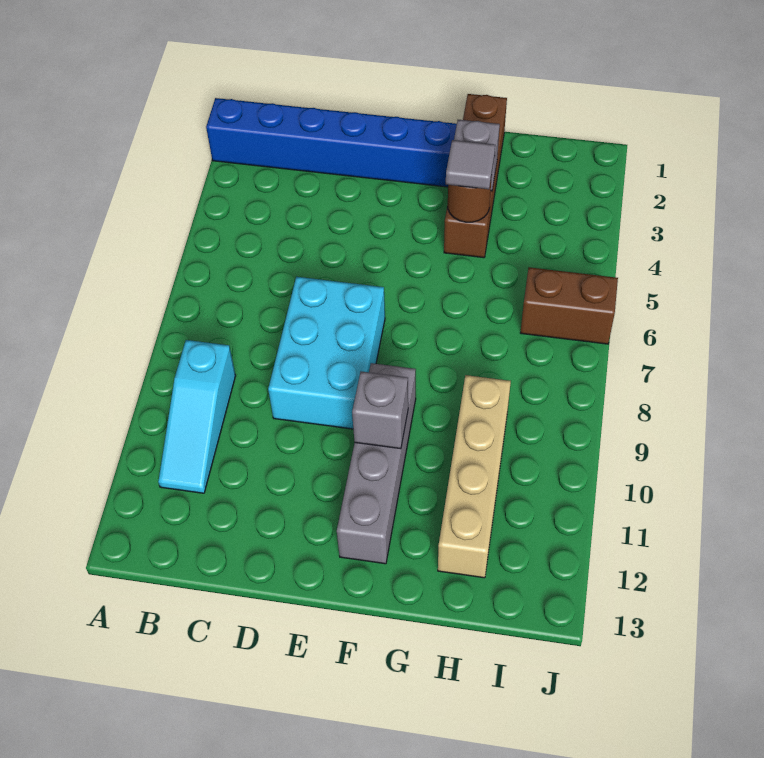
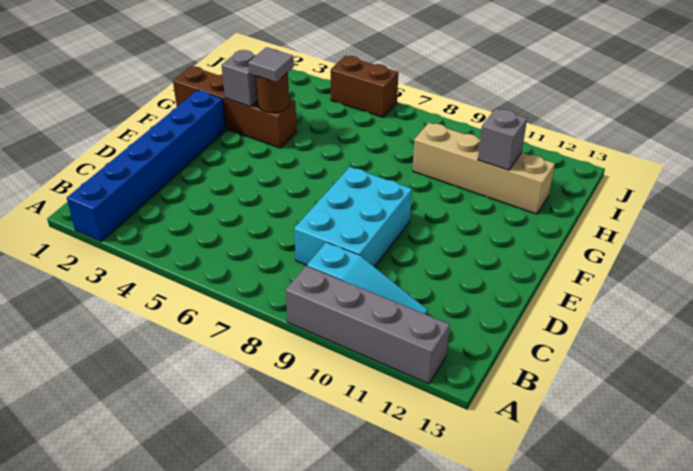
cyan 2x3 brick [268,277,385,429] -> cyan 2x3 brick turned to [294,167,412,267]
grey 1x4 brick [337,363,416,564] -> grey 1x4 brick moved to [286,266,450,384]
grey 1x1 brick [352,372,408,449] -> grey 1x1 brick moved to [478,108,527,170]
brown 1x2 brick [520,267,618,344] -> brown 1x2 brick turned to [331,56,398,117]

